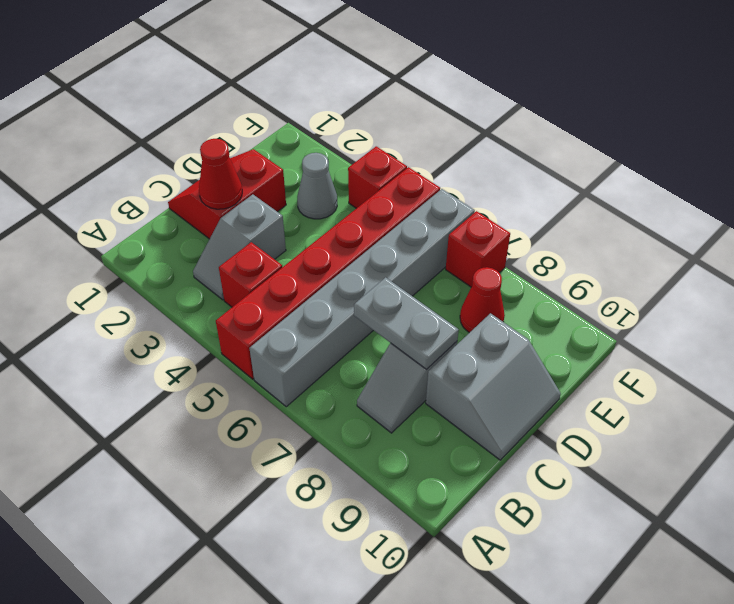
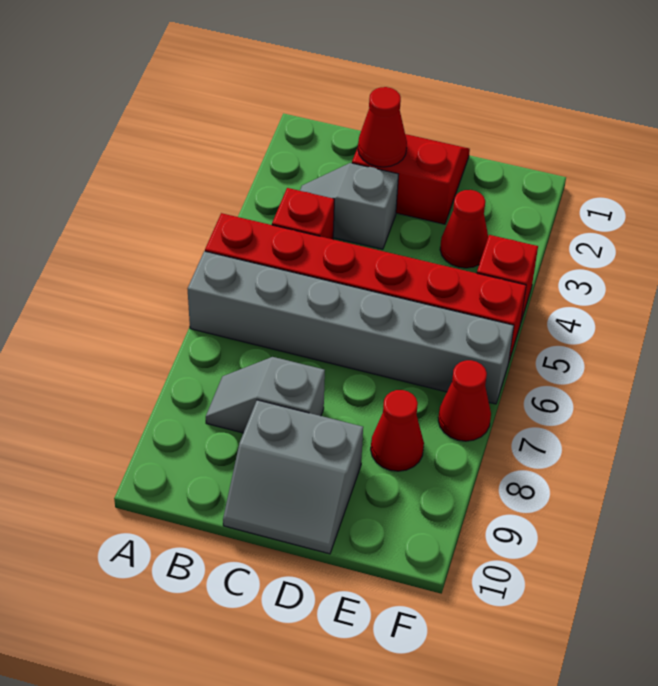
grey 1x2 plate [354,277,459,369] -> none
grey 1x1 cone [297,153,337,219] -> red 1x1 cone [440,190,488,268]
red 1x1 brick [446,211,510,287] -> red 1x1 cone [438,360,491,441]

